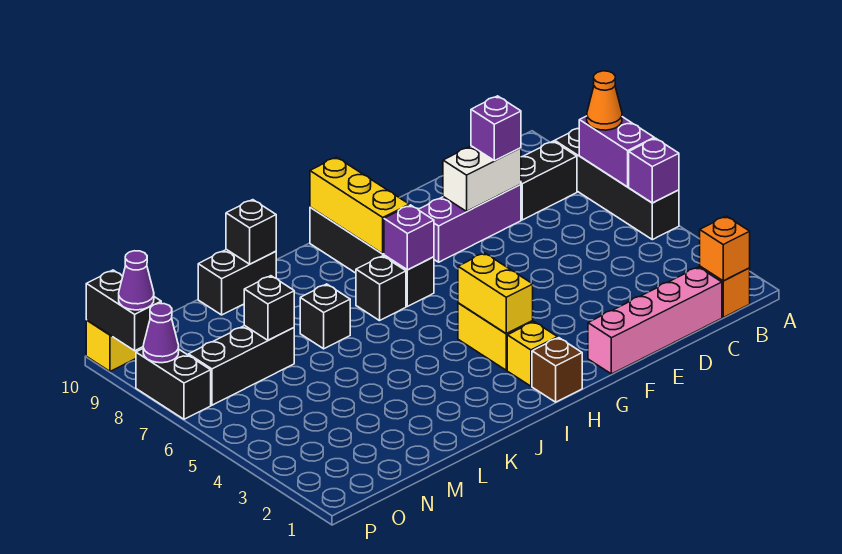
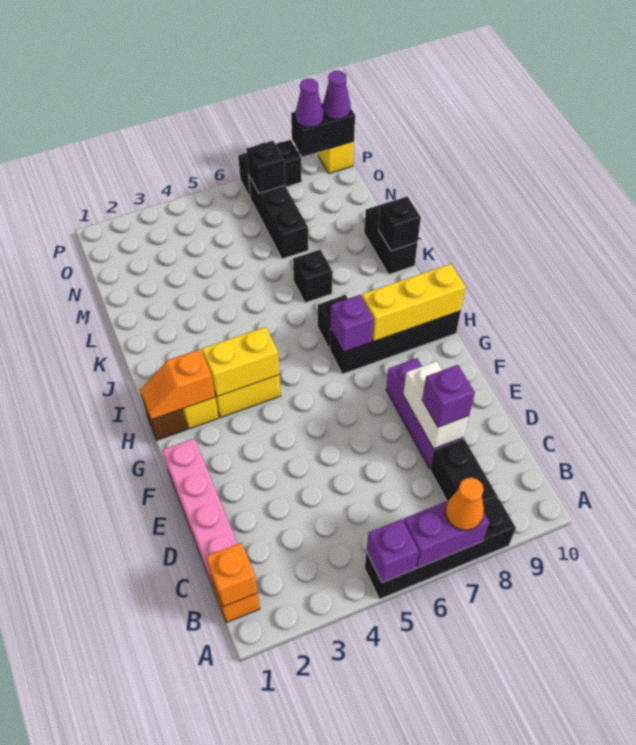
none -> orange 1x2 slope [140,349,215,420]
black 1x1 brick [244,276,294,340] -> black 1x1 brick moved to [246,141,285,193]
purple 1x1 cone [143,303,179,363] -> purple 1x1 cone moved to [323,71,351,119]

